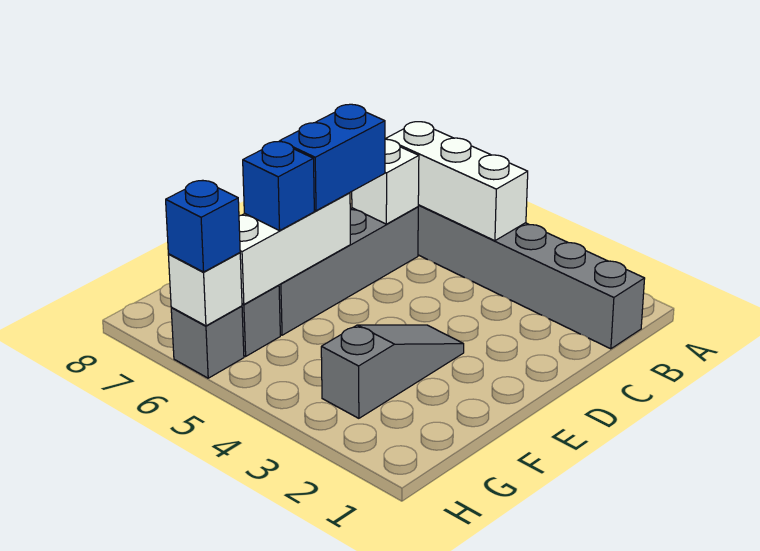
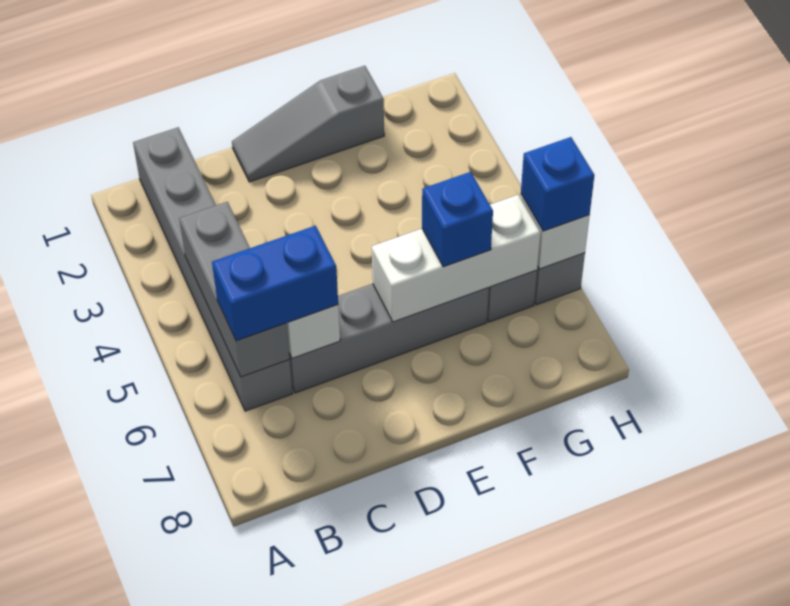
white 1x3 brick [386,122,528,241] -> grey 1x3 brick [179,202,289,377]
blue 1x2 brick [280,104,385,211] -> blue 1x2 brick moved to [212,226,338,341]
grey 1x3 slope [321,325,464,418] -> grey 1x3 slope moved to [232,66,384,182]

